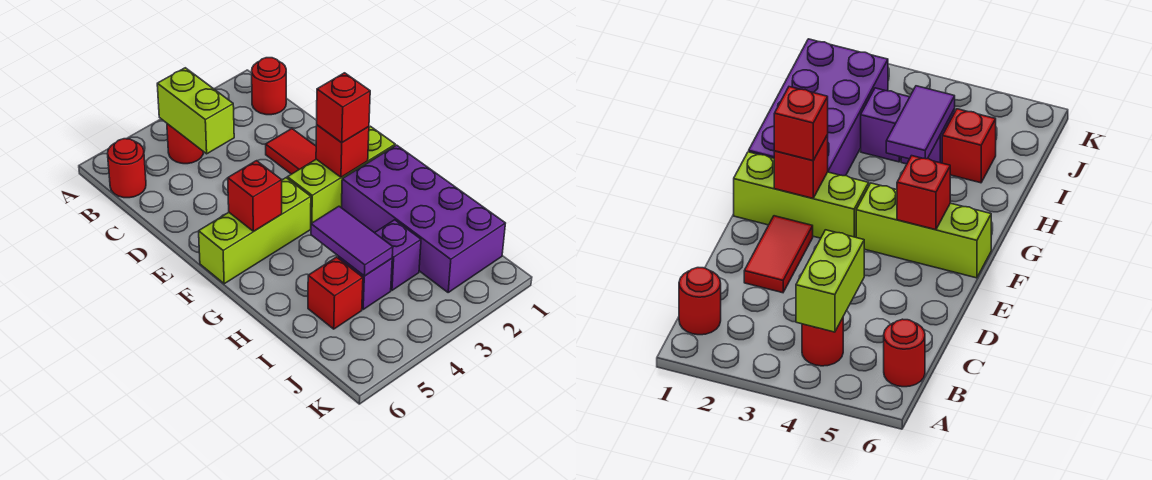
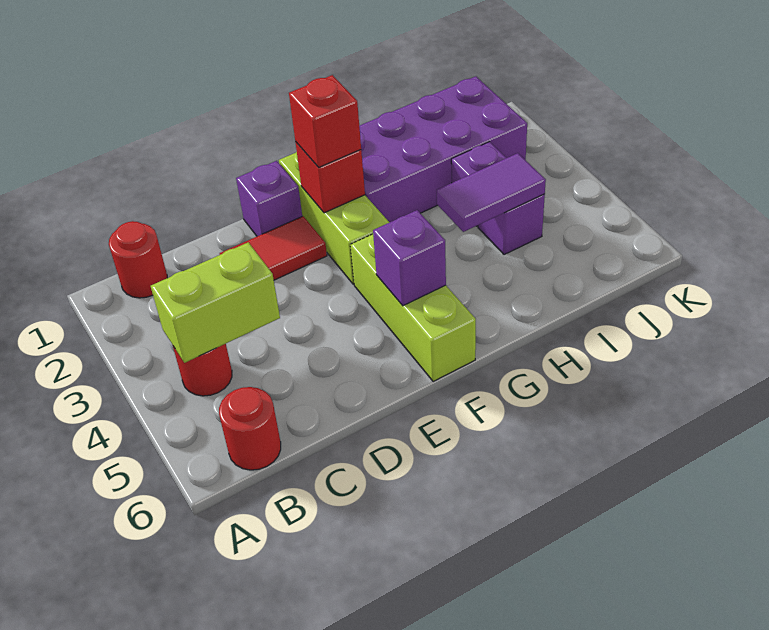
none -> purple 1x1 brick [236,161,302,236]
red 1x1 brick [228,161,282,231] -> purple 1x1 brick [373,210,446,306]
red 1x1 brick [308,257,363,329] -> none

